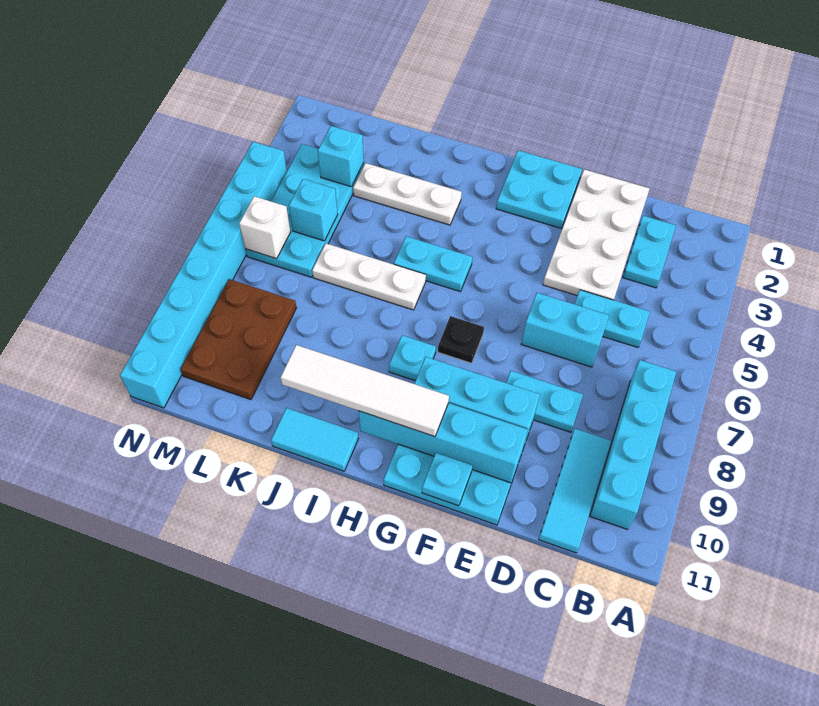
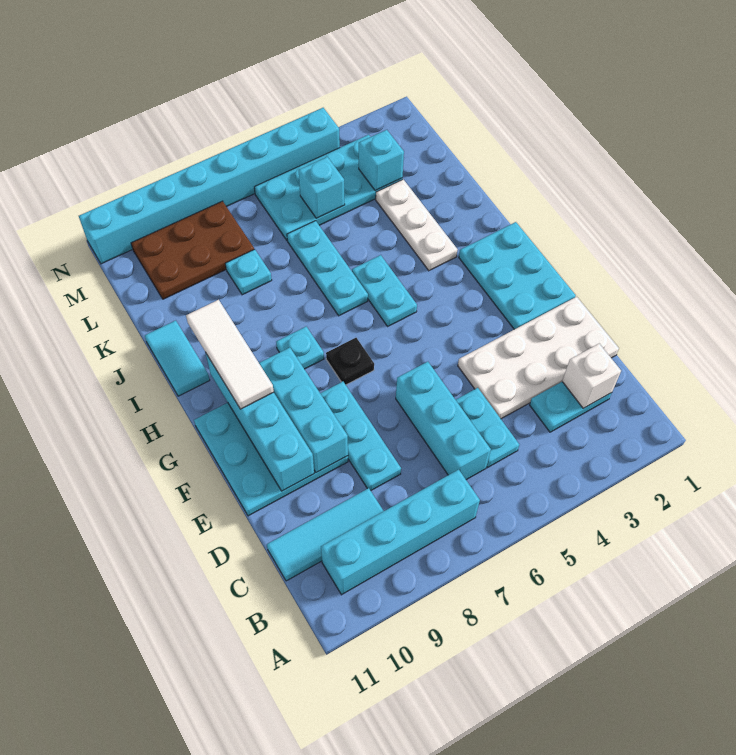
cyan 1x2 brick [521,293,609,367] -> cyan 1x3 brick [396,362,491,480]
cyan 1x2 plate [506,371,583,432] -> cyan 1x3 plate [320,382,401,491]
cyan 2x2 plate [496,150,582,228] -> cyan 2x3 plate [459,222,576,329]
cyan 1x1 plate [422,453,473,506] -> cyan 1x1 plate moved to [225,249,272,295]
white 1x4 tile [280,345,449,437] -> white 1x3 tile [186,300,274,409]
white 1x3 plate [312,243,426,310] -> cyan 1x3 plate [287,221,368,316]
white 1x1 brick [239,196,291,259] -> white 1x1 brick moved to [562,344,621,408]

